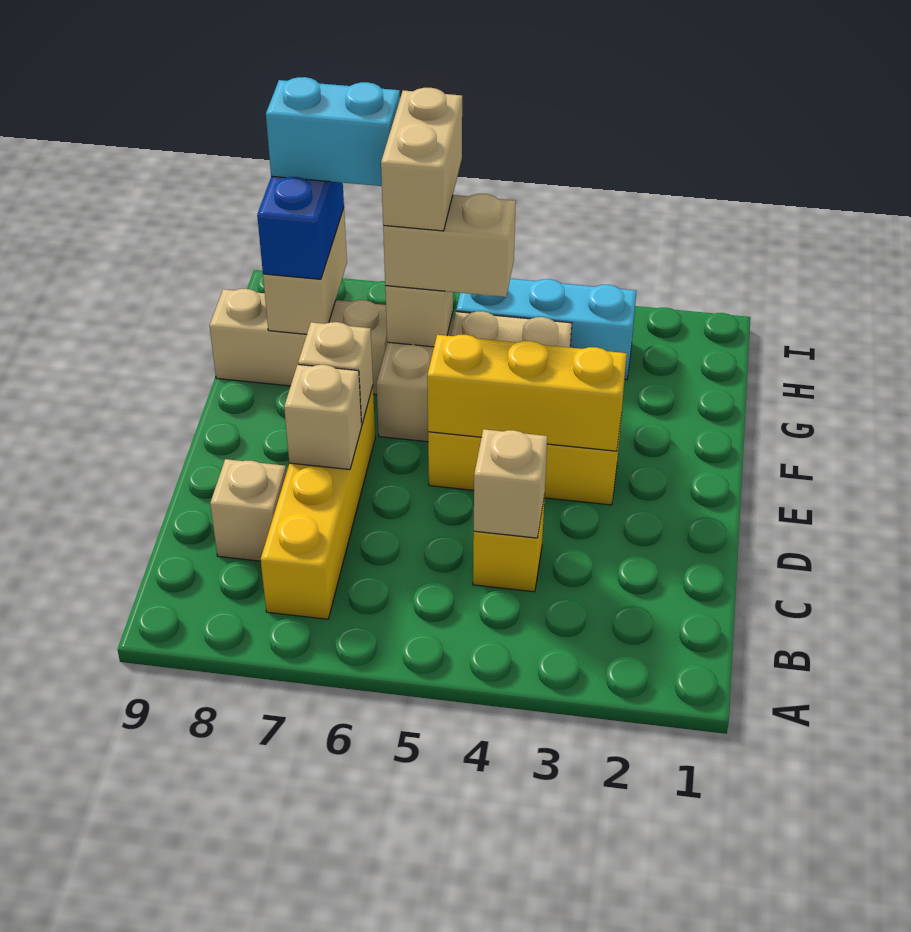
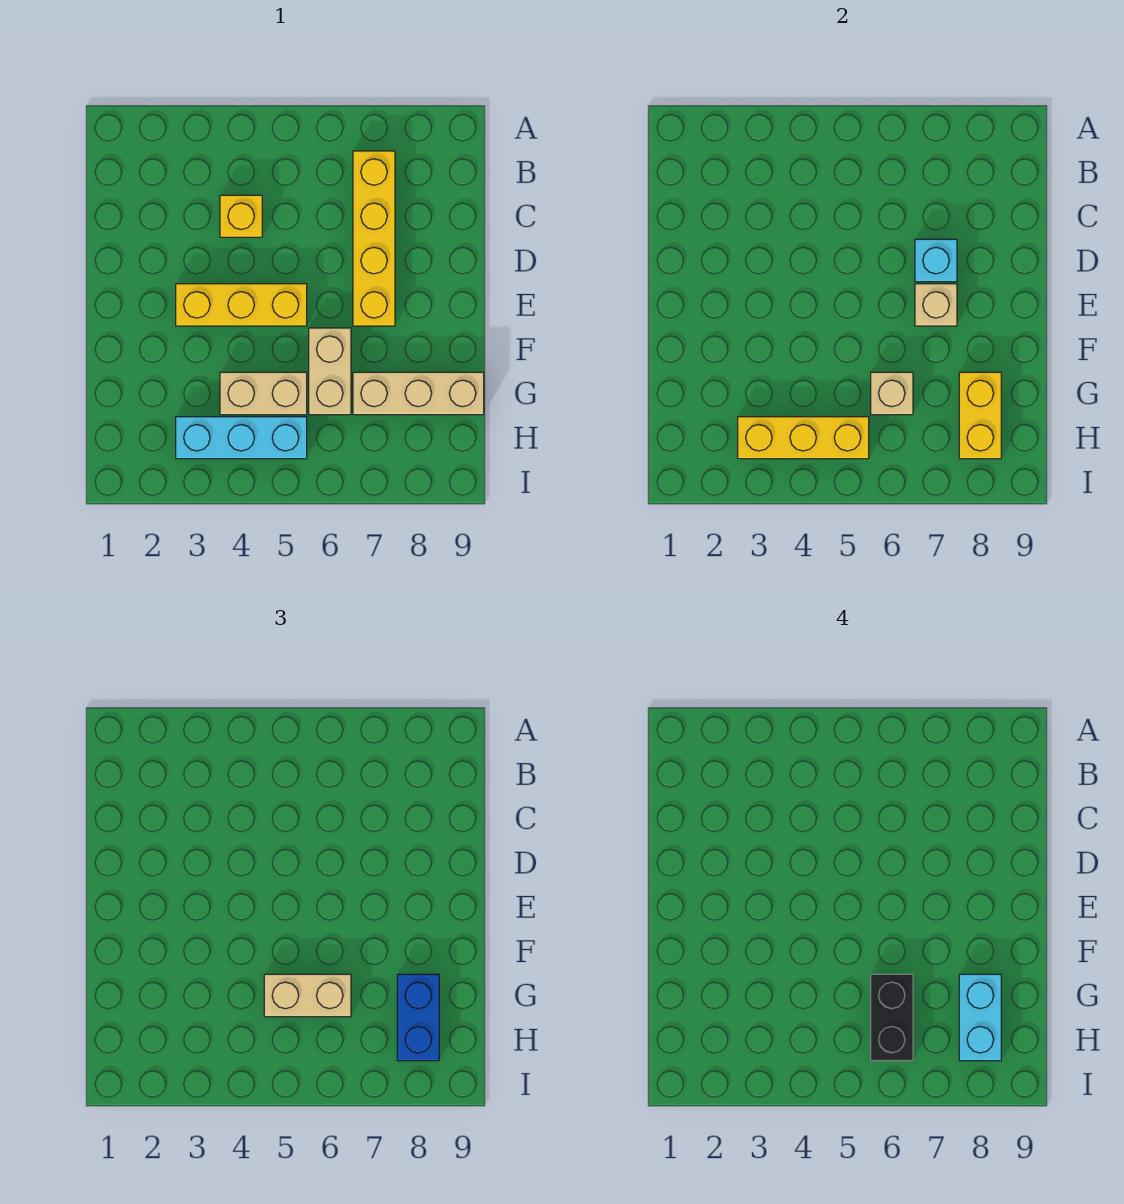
tan 1x1 brick [474,429,547,538] -> none
tan 1x1 brick [210,459,286,561] -> none
tan 1x1 brick [284,365,362,470] -> cyan 1x1 brick [915,239,957,282]
yellow 1x3 brick [427,335,627,451] -> yellow 1x3 brick moved to [738,417,869,459]
tan 1x2 brick [381,88,462,231] -> black 1x2 brick [871,974,913,1061]
tan 1x2 brick [263,208,347,334] -> yellow 1x2 brick [959,372,1001,459]
cyan 1x2 brick [266,77,400,186] -> cyan 1x2 brick turned to [959,974,1001,1061]

